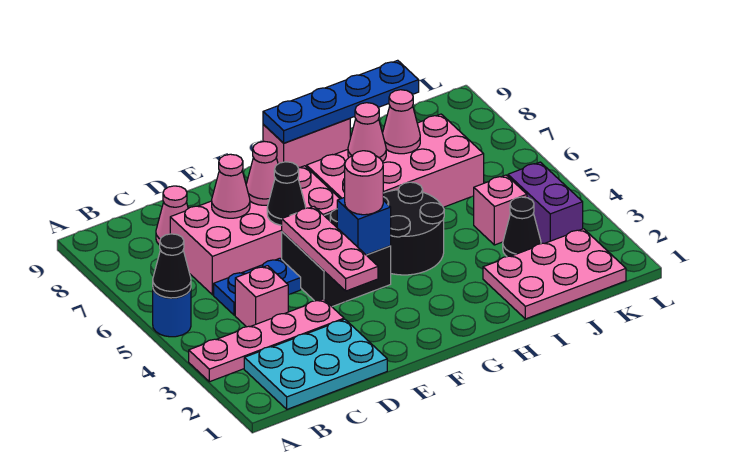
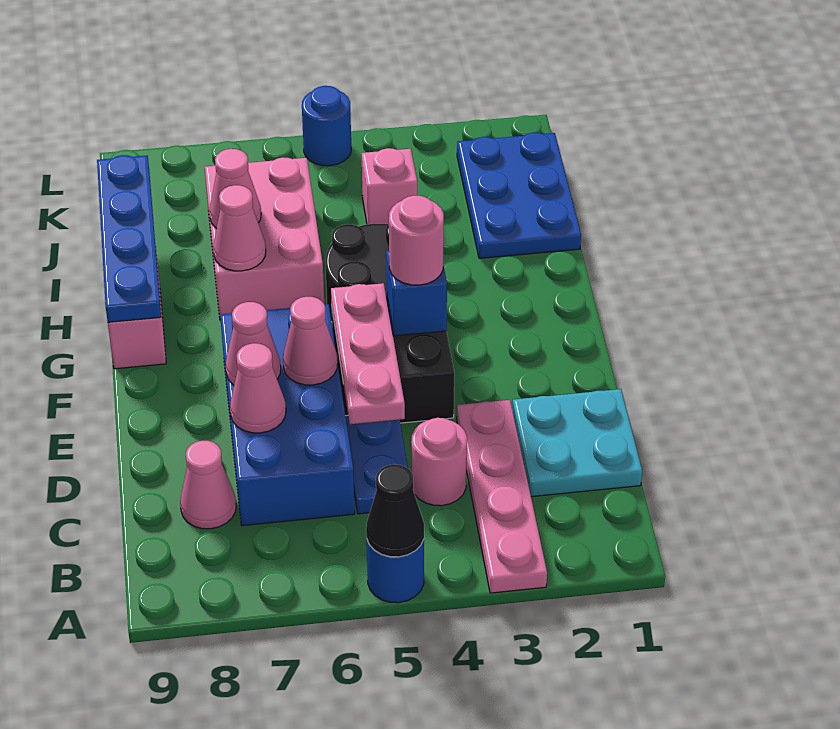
cyan 2x3 plate [244,319,387,409] -> cyan 2x2 plate [512,389,642,497]
pink 1x1 brick [235,266,288,327] -> pink 1x1 round brick [411,418,467,506]
pink 2x4 brick [170,166,340,295] -> blue 2x4 brick [220,304,355,526]
pink 1x3 plate [282,207,378,291] -> pink 1x3 plate turned to [331,283,405,424]
black 1x1 cone [267,162,306,225] -> pink 1x1 cone [283,297,338,385]
pink 2x4 brick [307,114,484,207] -> pink 2x3 brick [205,157,324,320]
pink 2x3 plate [483,229,626,319] -> blue 2x3 plate [457,133,581,258]
black 1x1 cone [503,197,541,257] -> none
purple 1x2 brick [508,162,583,244] -> none
none -> blue 1x1 round brick [302,86,351,166]

